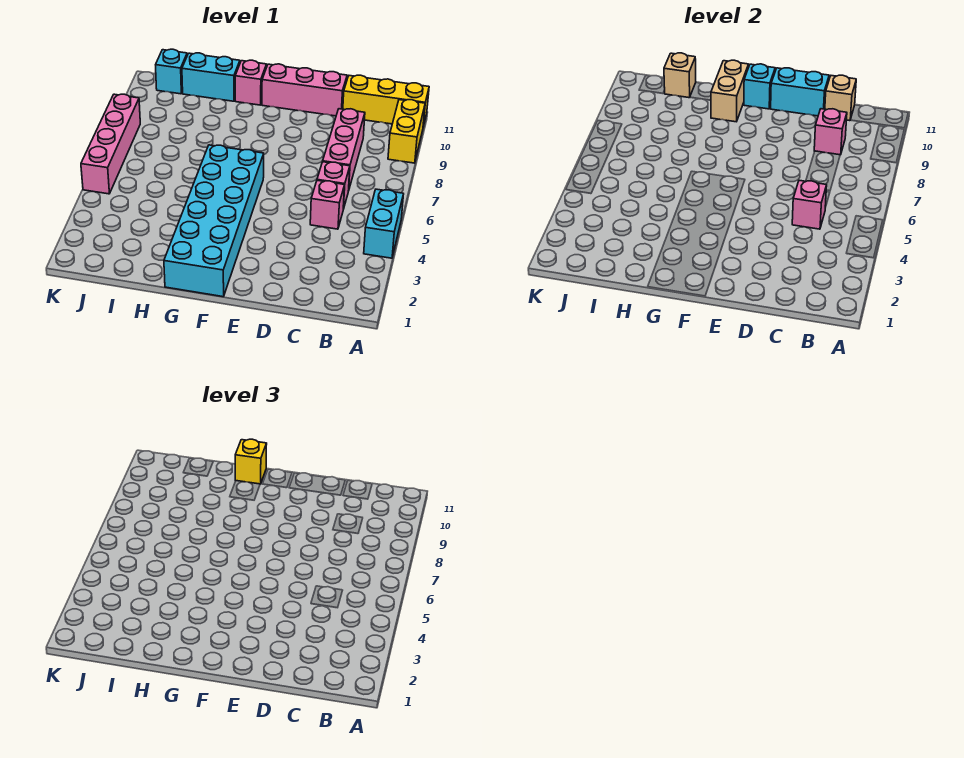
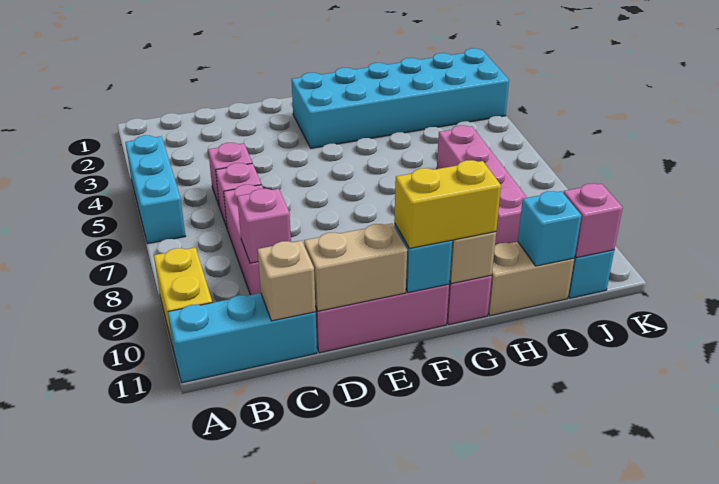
cyan 1x2 brick [364,189,403,258] -> cyan 1x3 brick [125,135,185,244]
yellow 1x3 brick [343,75,429,126] -> cyan 1x3 brick [168,293,317,383]
pink 1x1 brick [792,180,827,229] -> pink 1x1 brick moved to [563,183,623,258]
cyan 1x2 brick [771,68,829,116] -> tan 1x2 brick [304,223,407,311]
cyan 2x6 brick [164,145,264,297] -> cyan 2x6 brick turned to [292,48,509,148]
yellow 1x1 brick [235,439,267,484] -> yellow 1x2 brick [394,160,501,249]
cyan 1x2 brick [182,53,240,101] -> tan 1x2 brick [488,242,574,316]
tan 1x1 brick [664,53,696,98] -> cyan 1x1 brick [518,191,581,266]
pink 1x4 brick [81,94,140,194] -> pink 1x4 brick moved to [437,125,527,245]

